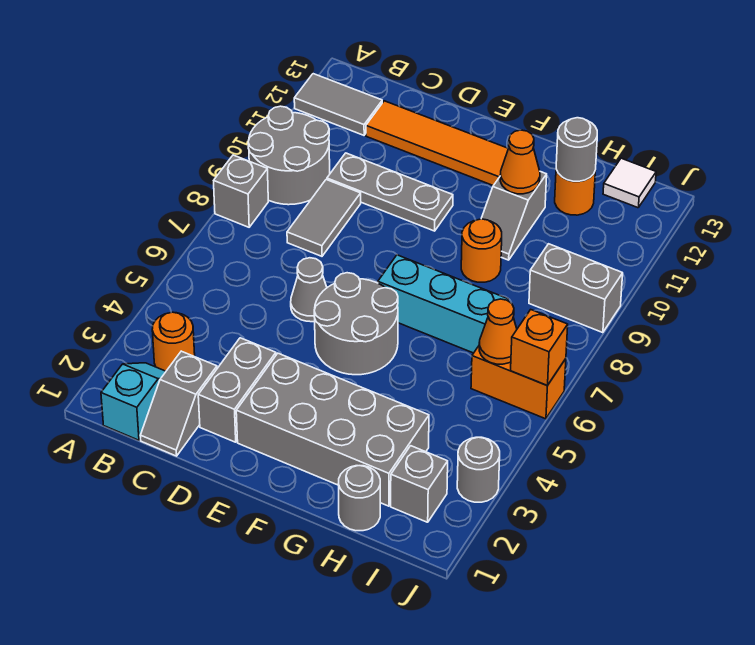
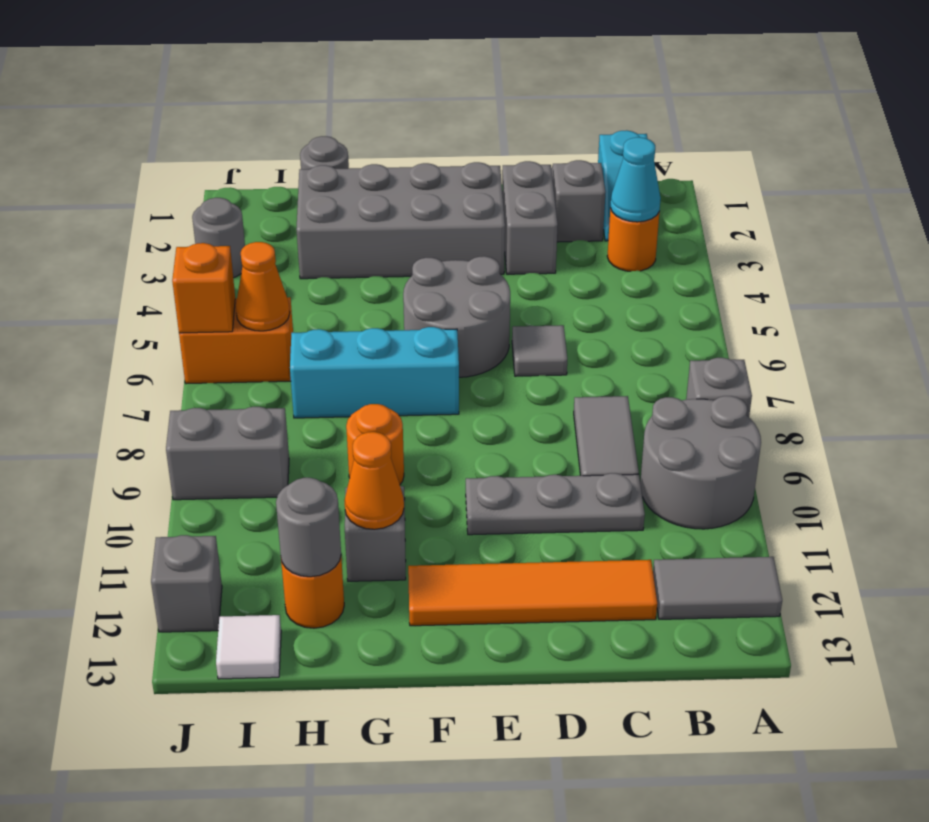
none -> cyan 1x1 cone [610,137,661,222]
grey 1x1 cone [291,258,327,322] -> grey 1x1 tile [512,325,567,376]
grey 1x1 brick [391,446,448,522] -> grey 1x1 brick moved to [151,535,222,632]

